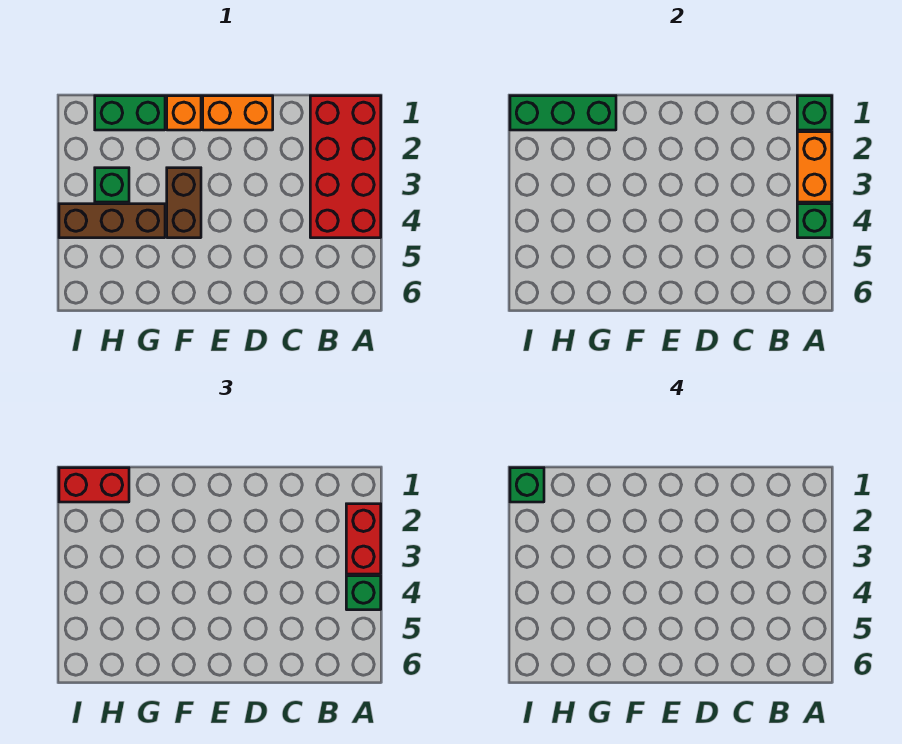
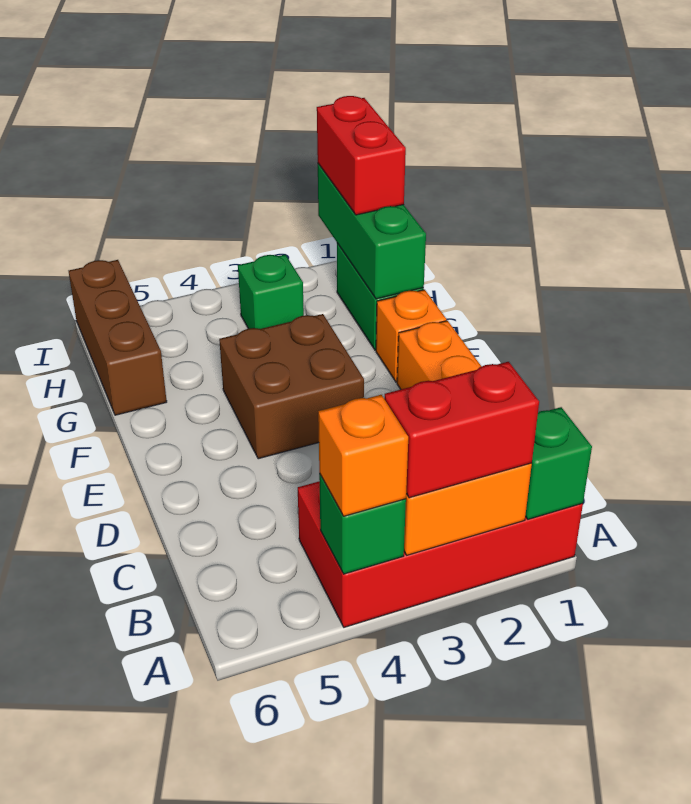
green 1x1 brick [346,576,381,610] -> orange 1x1 brick [318,395,408,516]
brown 1x2 brick [167,168,201,238] -> brown 2x2 brick [219,314,364,459]
brown 1x3 brick [59,204,165,238] -> brown 1x3 brick moved to [69,260,167,415]
green 1x1 brick [510,468,544,502] -> none

